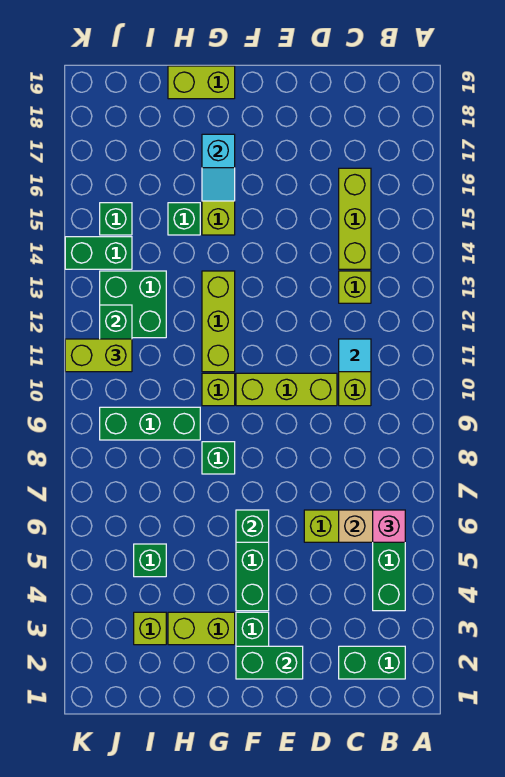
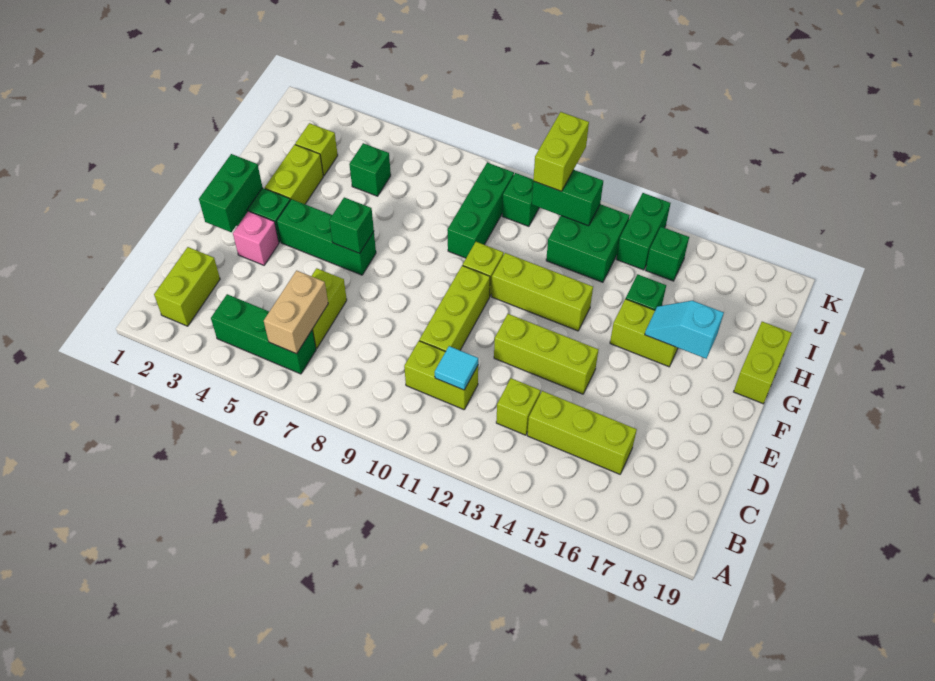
green 1x2 brick [339,646,405,679] -> lime 1x2 brick [154,247,220,326]
pink 1x1 brick [373,510,405,542] -> pink 1x1 brick moved to [233,211,279,265]
none -> lime 1x3 brick [494,314,598,394]
green 1x1 brick [202,442,235,474] -> green 1x1 brick moved to [502,173,539,226]

